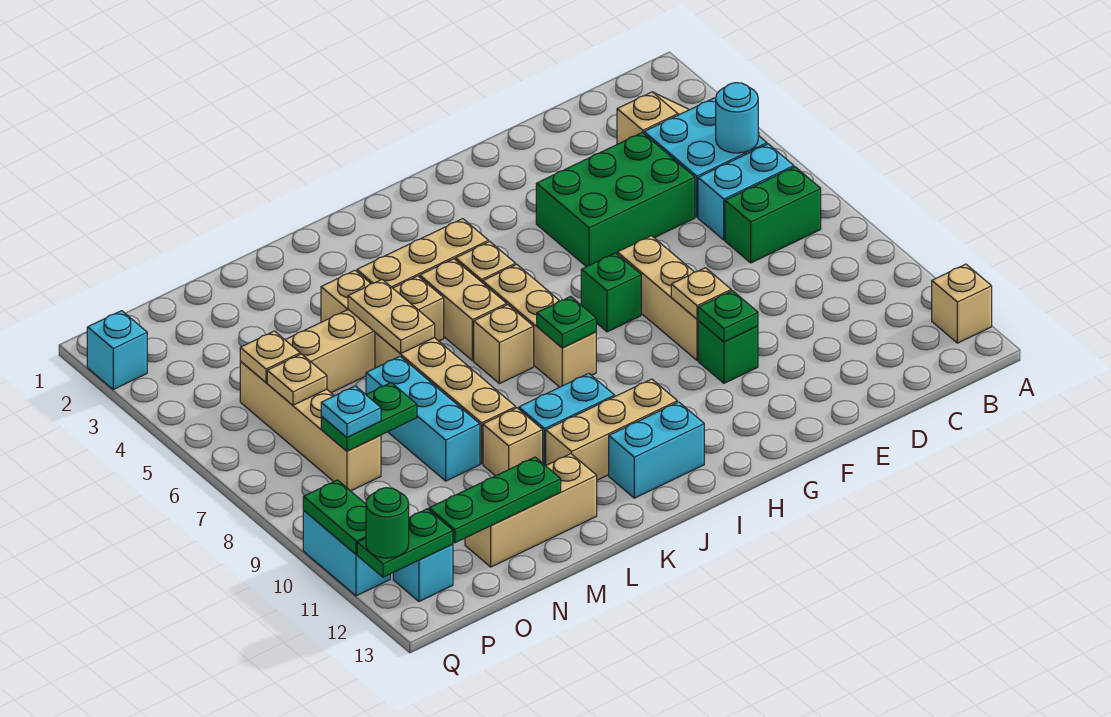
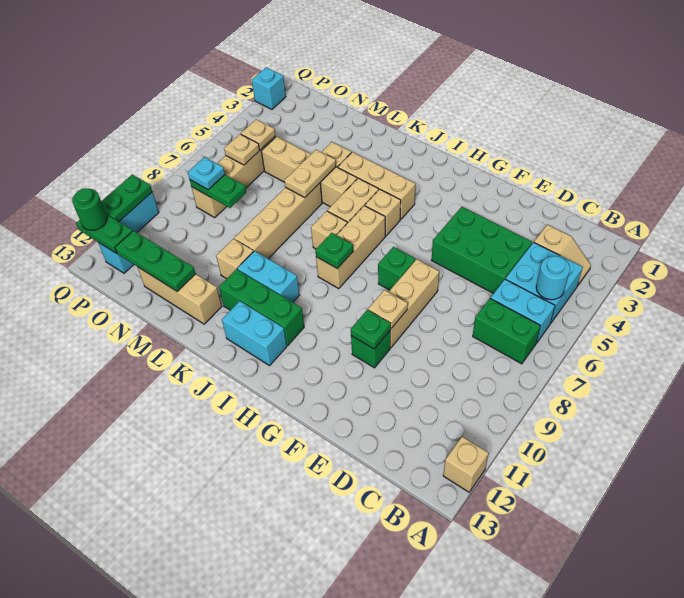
tan 1x3 brick [546,379,677,480] -> green 1x3 brick [219,269,304,345]
cyan 1x3 brick [366,356,480,481] -> none

